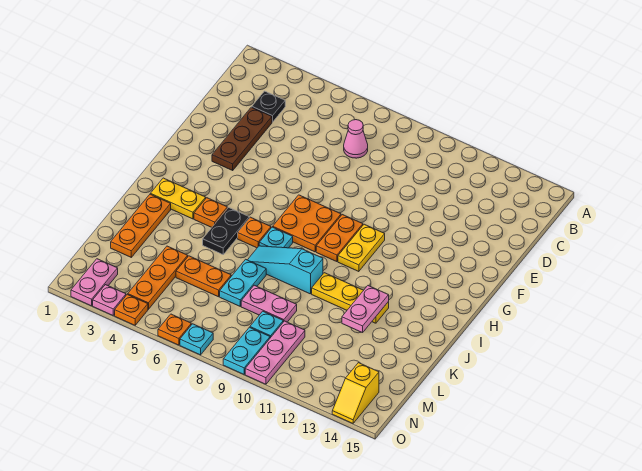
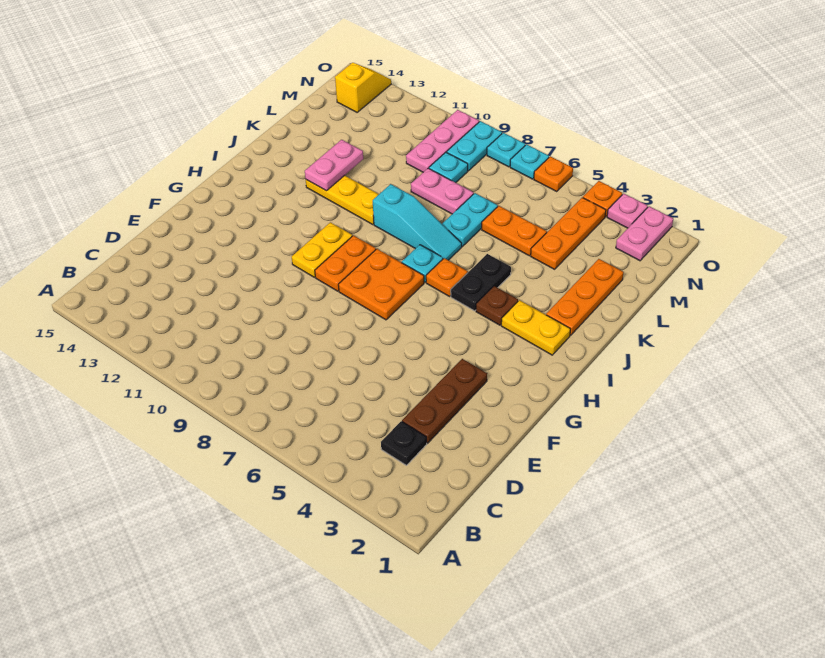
pink 1x1 cone [344,120,368,158] -> none
orange 1x1 plate [194,198,227,227] -> brown 1x1 plate [476,286,518,325]
none -> cyan 1x1 plate [487,133,525,167]

